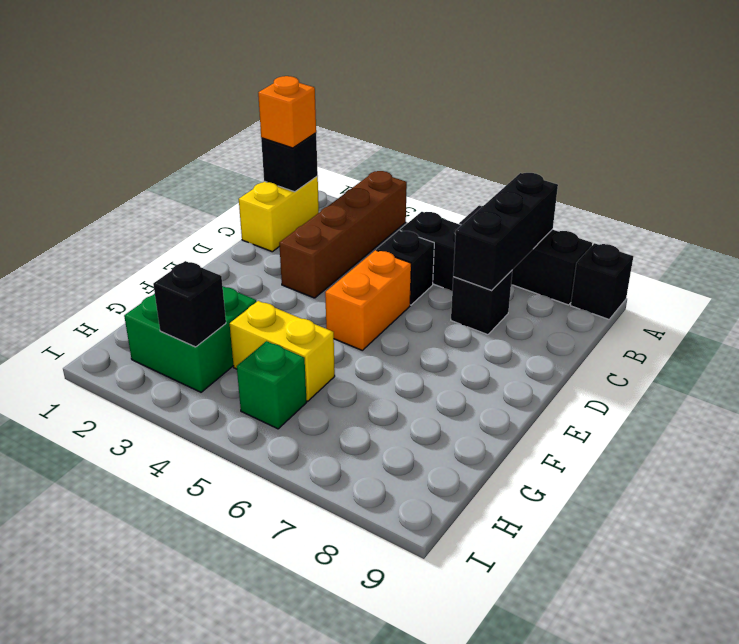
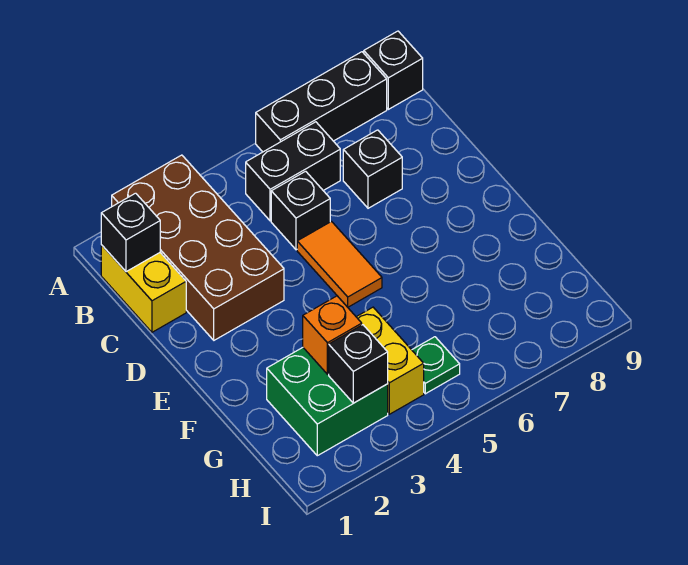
brown 1x4 brick [279,171,407,298] -> brown 2x4 brick [112,155,284,340]
black 1x3 brick [453,173,558,290] -> none
orange 1x1 brick [258,76,316,148] -> orange 1x1 brick moved to [303,296,362,374]
orange 1x2 brick [325,250,411,350] -> orange 1x2 tile [297,222,382,307]
yellow 1x2 brick [230,301,335,401] -> yellow 1x2 brick turned to [357,307,424,414]
green 1x1 brick [237,341,307,429] -> green 1x1 plate [412,337,460,394]

